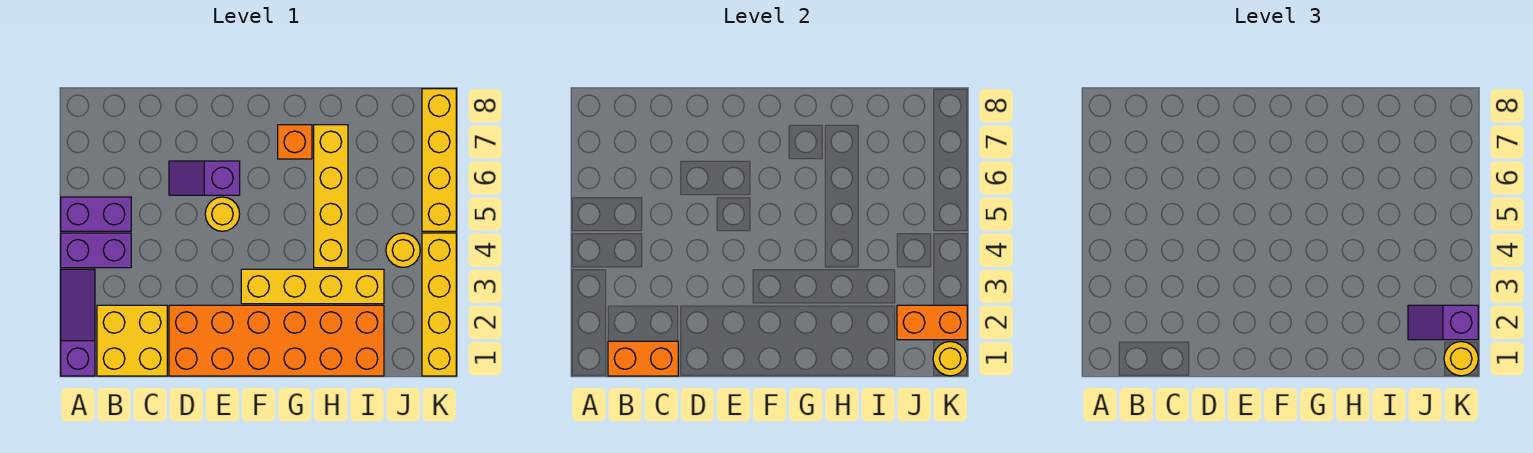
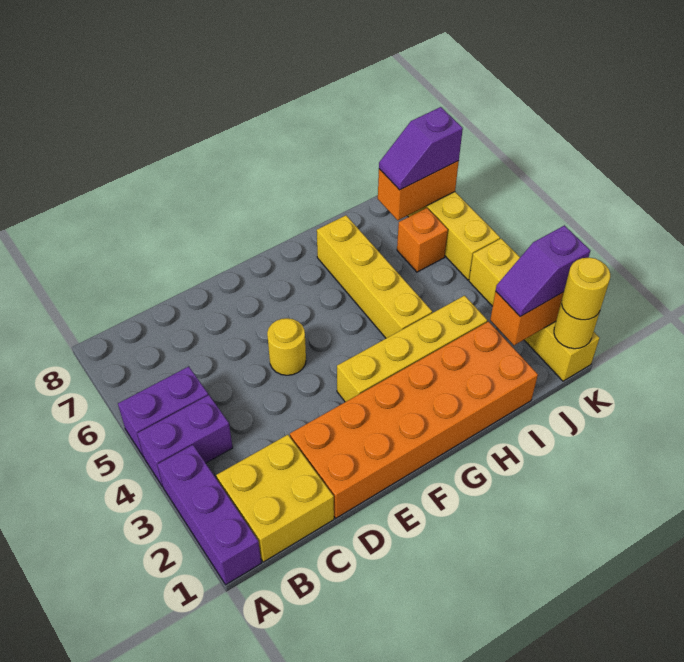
purple 1x3 slope [61,269,95,376] -> purple 1x3 brick [157,445,261,585]
orange 1x2 brick [608,341,678,376] -> orange 1x2 brick moved to [378,161,459,220]
purple 1x2 slope [169,161,240,195] -> purple 1x2 slope moved to [379,107,463,190]
orange 1x1 brick [278,125,312,159] -> orange 1x1 brick moved to [397,208,448,272]
yellow 1x1 round brick [386,233,420,267] -> none

